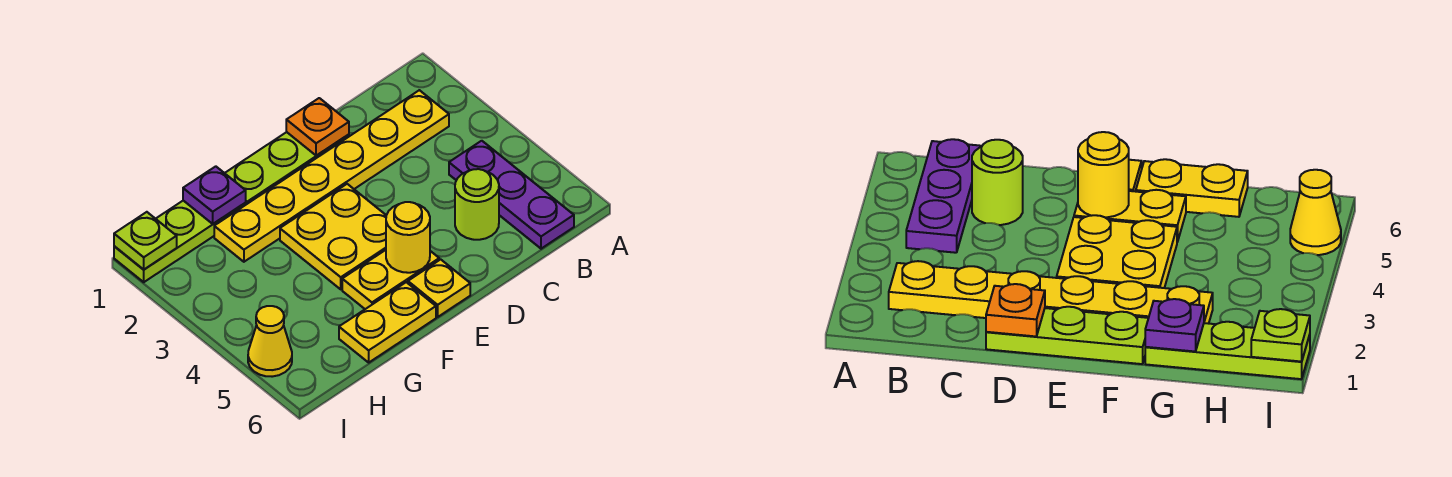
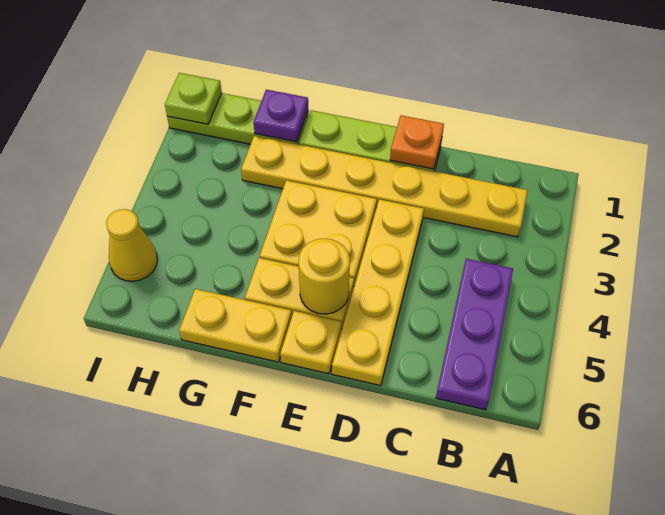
lime 1x1 round brick [455,169,499,240] -> none
none -> yellow 1x4 plate [332,199,424,386]

